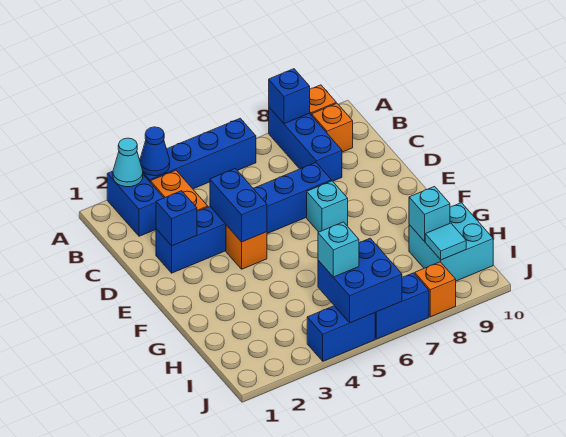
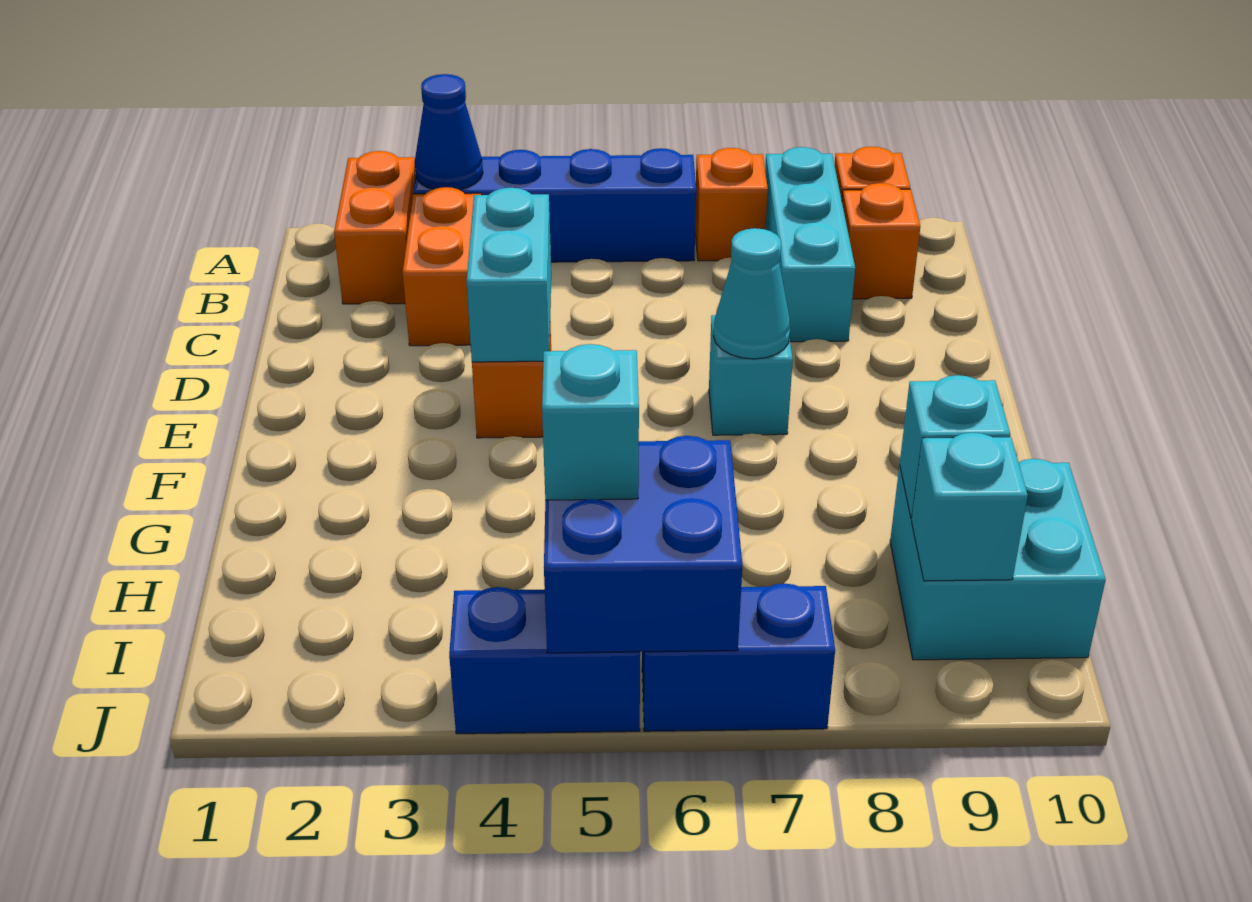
blue 1x2 brick [107,171,164,236] -> orange 1x2 brick [334,151,416,304]
cyan 1x1 cone [113,138,143,187] -> cyan 1x1 cone moved to [714,228,790,359]
blue 1x3 brick [269,107,342,181] -> cyan 1x3 brick [765,147,855,342]
blue 1x1 brick [269,69,310,124] -> none
blue 1x6 brick [156,163,331,273] -> none
blue 1x1 brick [156,191,197,246] -> none
blue 1x2 brick [210,169,267,242] -> cyan 1x2 brick [467,188,551,362]
cyan 1x1 tile [425,223,466,260] -> cyan 1x1 brick [911,433,1028,581]
orange 1x1 brick [415,262,456,317] -> orange 1x1 brick moved to [695,148,768,261]

